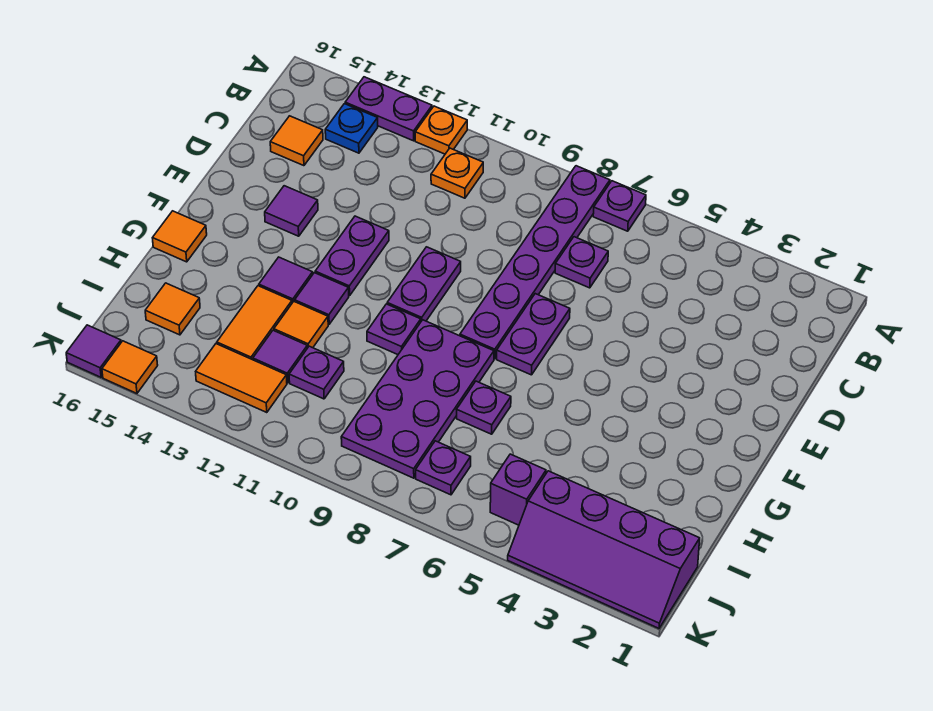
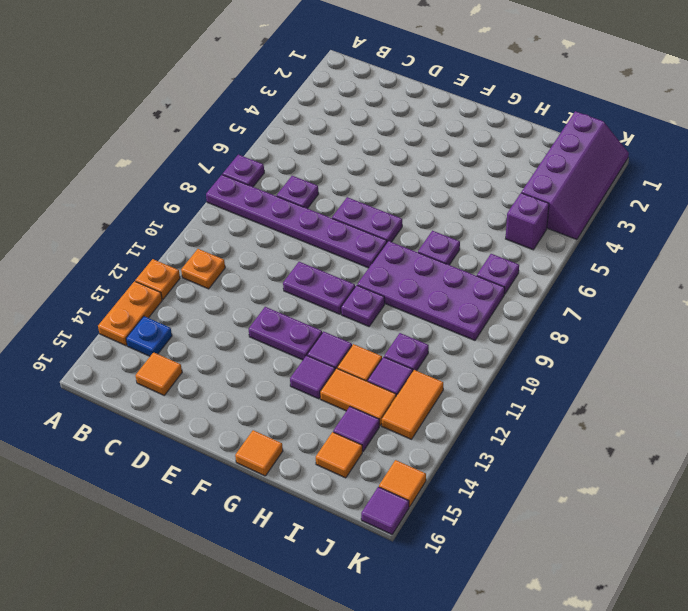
purple 1x2 plate [345,77,432,141] -> orange 1x2 plate [98,281,162,346]
purple 1x1 tile [265,186,318,236] -> purple 1x1 tile moved to [333,407,379,451]

